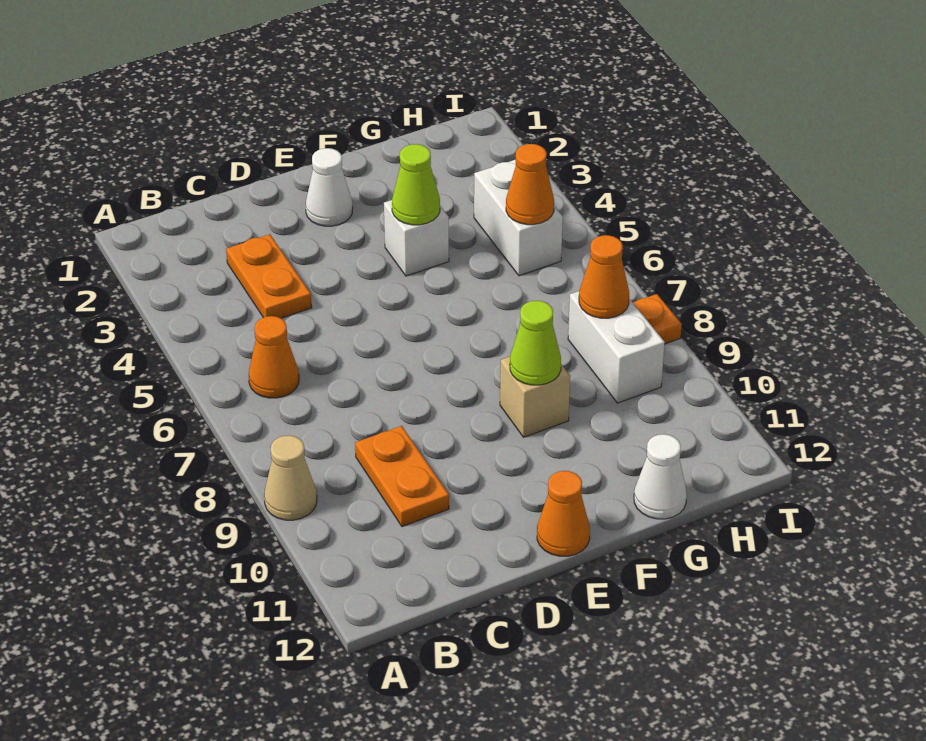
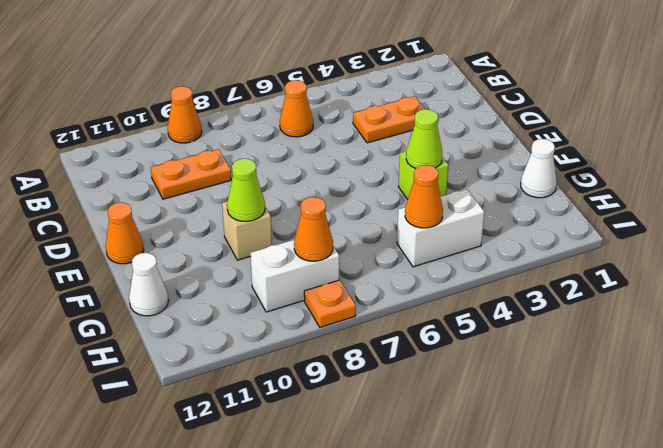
tan 1x1 cone [264,435,317,520] -> orange 1x1 cone [168,86,202,143]
white 1x1 cone [306,148,353,226] -> white 1x1 cone moved to [521,139,557,198]
white 1x1 brick [384,200,449,276] -> lime 1x1 brick [398,151,448,199]

